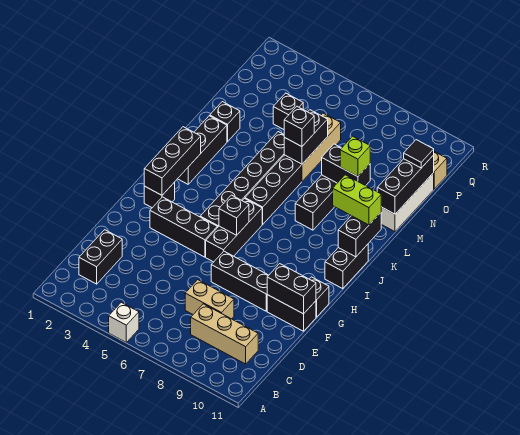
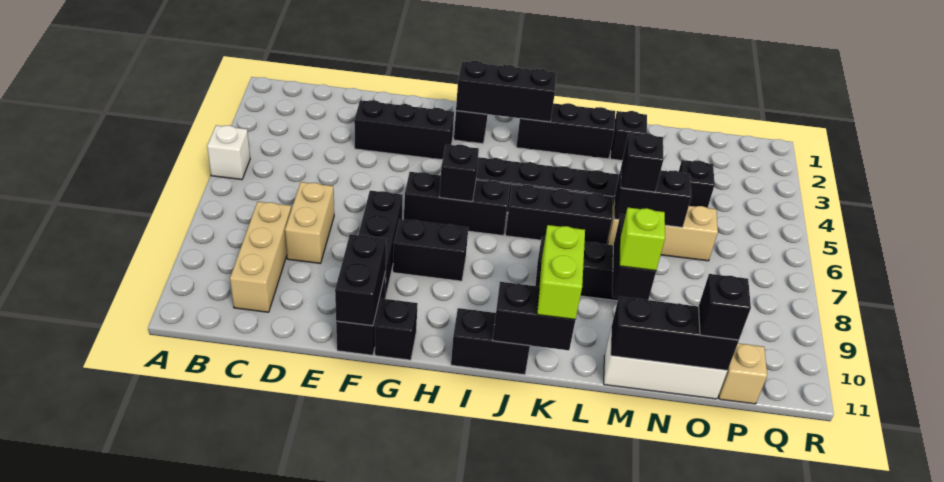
black 1x2 brick [79,230,122,284] -> black 1x2 brick moved to [393,219,468,281]
black 1x3 brick [150,197,217,257] -> black 1x3 brick turned to [354,100,454,160]
black 1x1 tile [404,140,434,168] -> black 1x1 brick [699,274,751,340]

